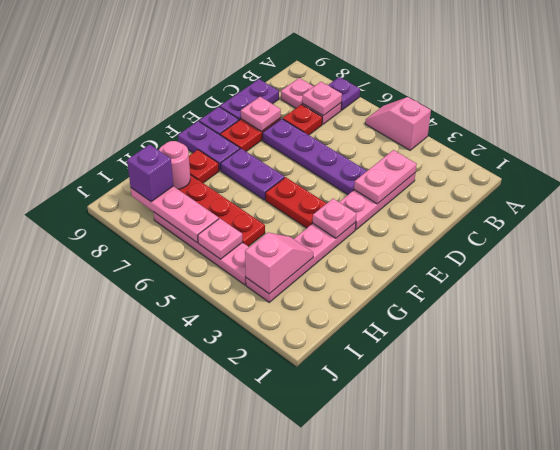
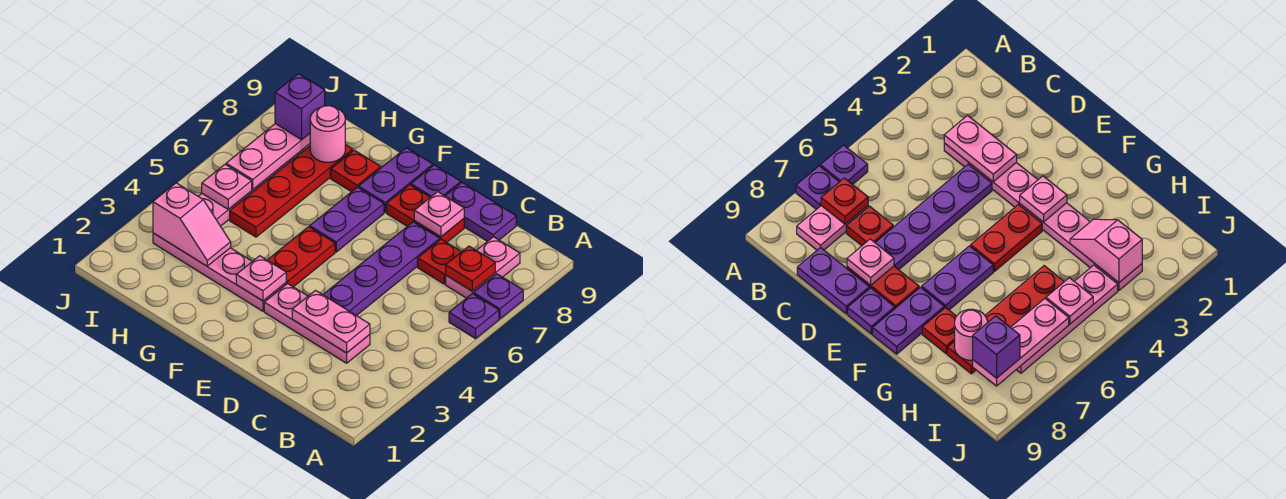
pink 1x2 slope [365,97,431,150] -> none
none -> purple 1x1 plate [449,294,499,339]
pink 1x1 plate [302,82,342,116] -> red 1x1 plate [446,246,495,291]

